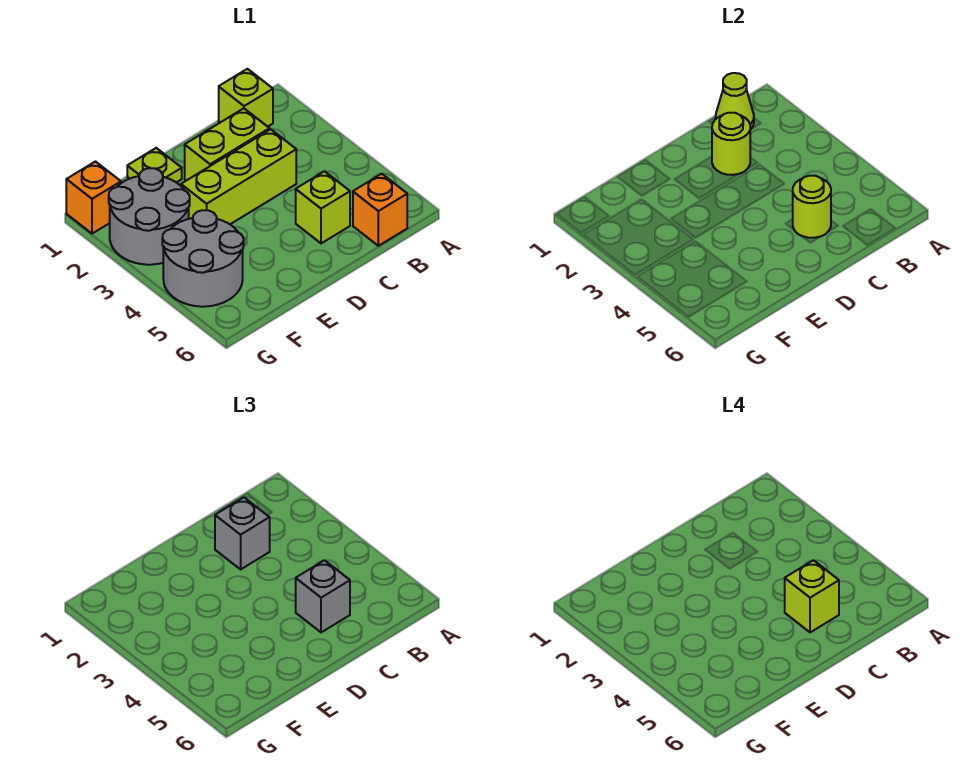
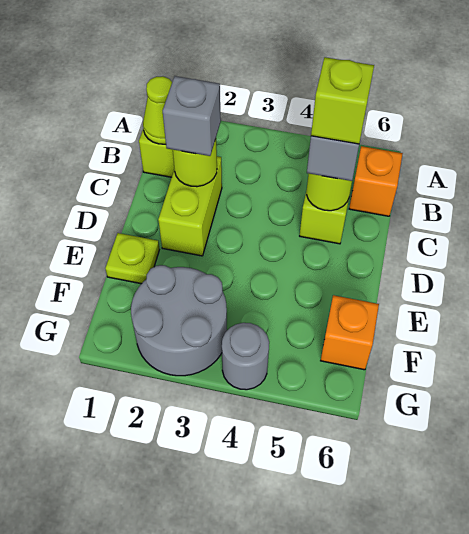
lime 1x3 brick [181,129,296,224] -> none
grey 2x2 round brick [162,210,244,307] -> grey 1x1 round brick [222,323,269,390]
orange 1x1 brick [66,162,121,234] -> orange 1x1 brick moved to [321,295,379,370]

